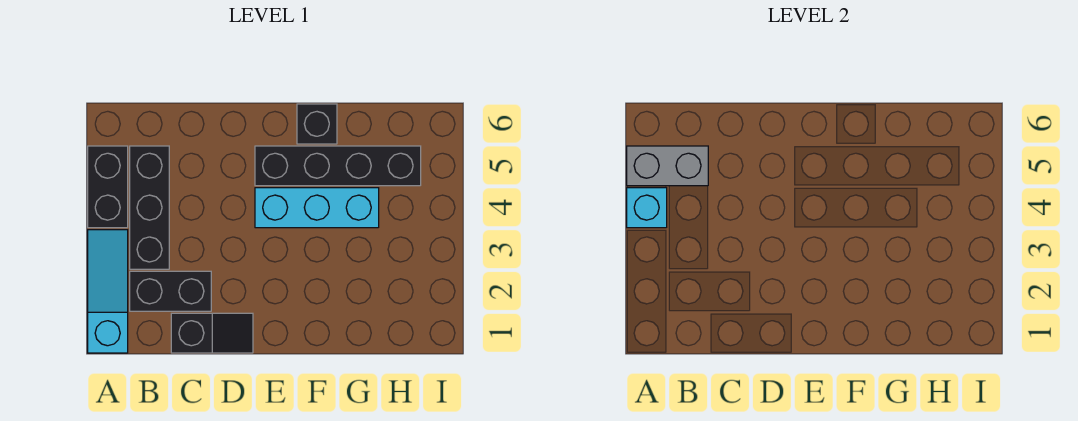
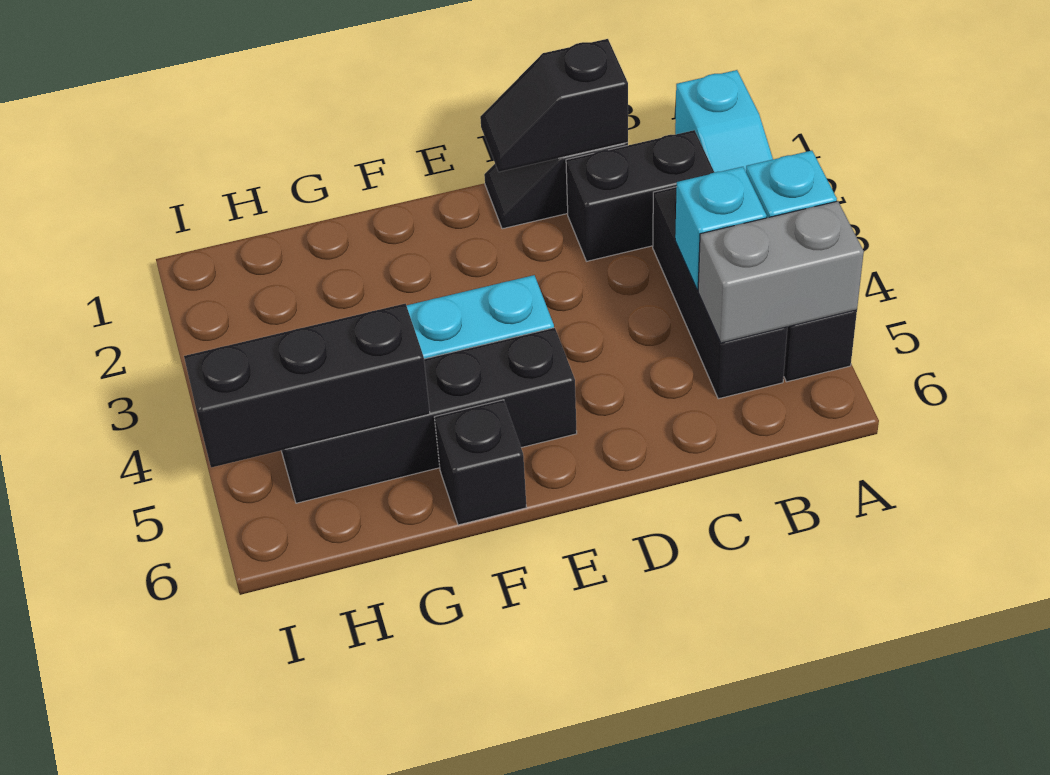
none -> cyan 1x1 brick [675,167,767,290]
none -> black 1x2 slope [480,39,628,172]
none -> black 1x3 brick [184,304,430,468]

